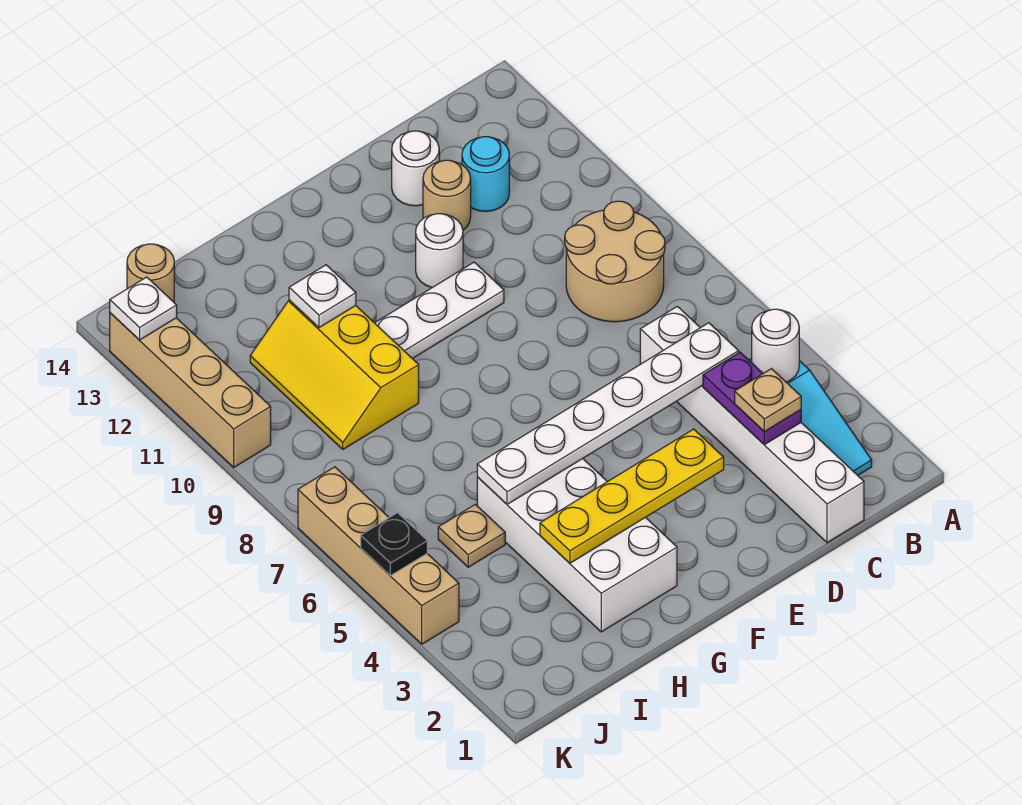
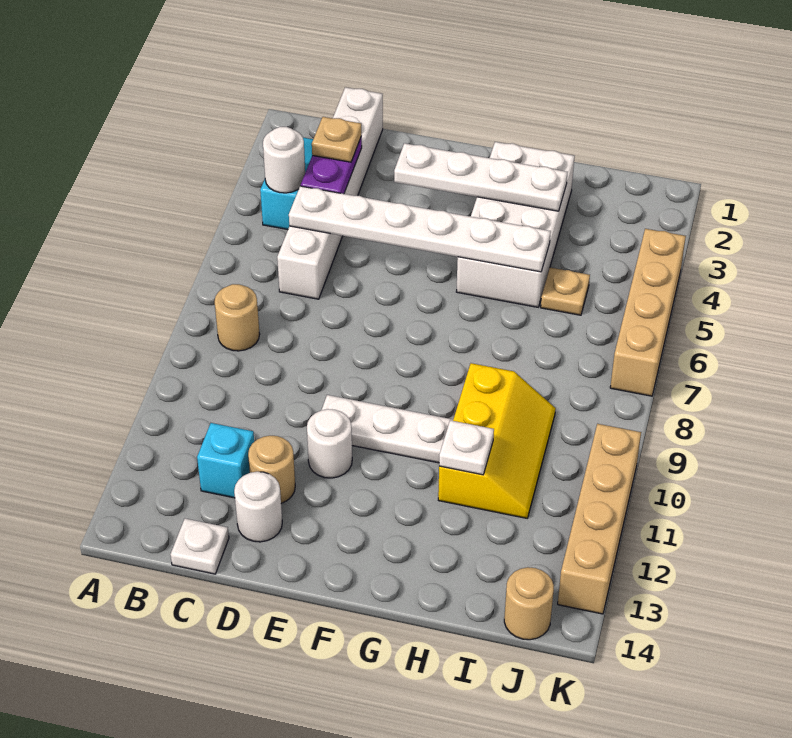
tan 2x2 round brick [565,201,665,322] -> tan 1x1 round brick [215,284,260,351]
cyan 1x1 round brick [462,137,509,212] -> cyan 1x1 brick [197,423,254,498]
yellow 1x4 plate [540,429,724,563] -> white 1x4 plate [394,143,567,211]
black 1x1 plate [361,513,427,576] -> none
white 1x1 plate [110,277,177,340] -> white 1x1 plate moved to [170,519,229,574]

